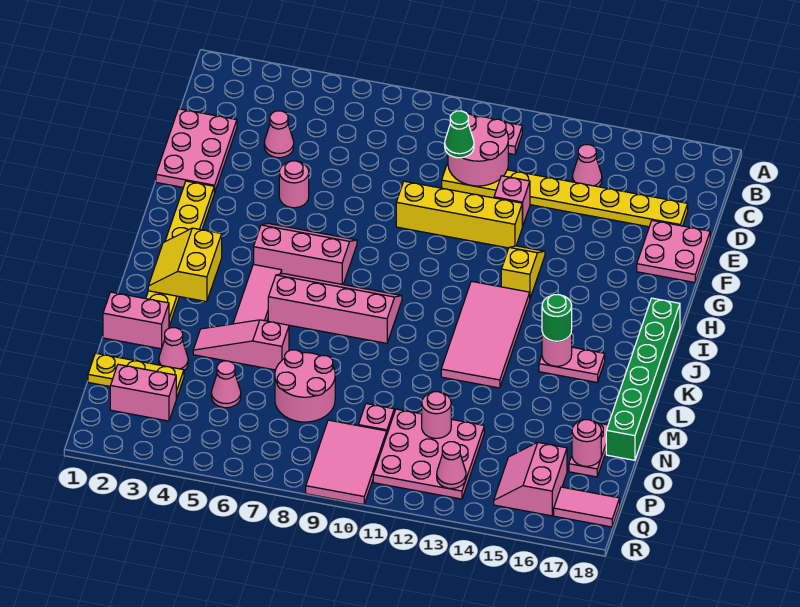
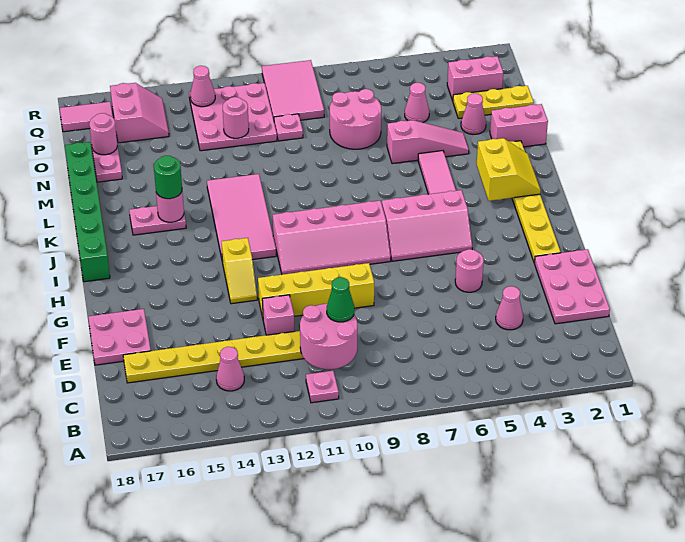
pink 2x4 slope [268,274,402,343] -> pink 2x4 slope moved to [273,201,391,275]

